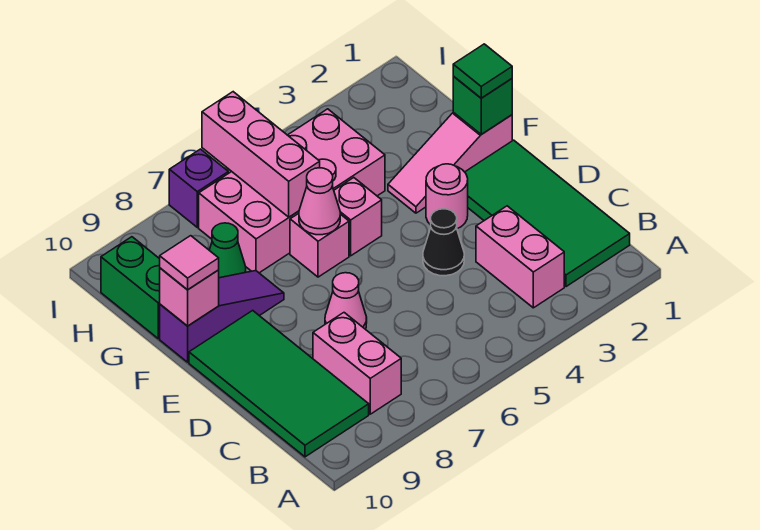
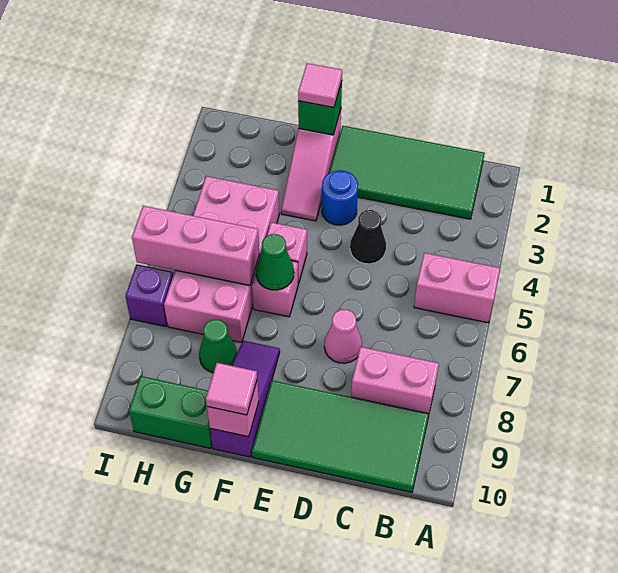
pink 1x2 brick [476,206,564,308] -> pink 1x2 brick moved to [414,253,500,323]
pink 1x1 round brick [426,164,468,229] -> blue 1x1 round brick [322,170,358,225]
green 1x1 tile [453,44,512,98] -> pink 1x1 tile [298,63,342,107]
pink 1x1 cone [299,168,340,235] -> green 1x1 cone [256,234,294,290]

